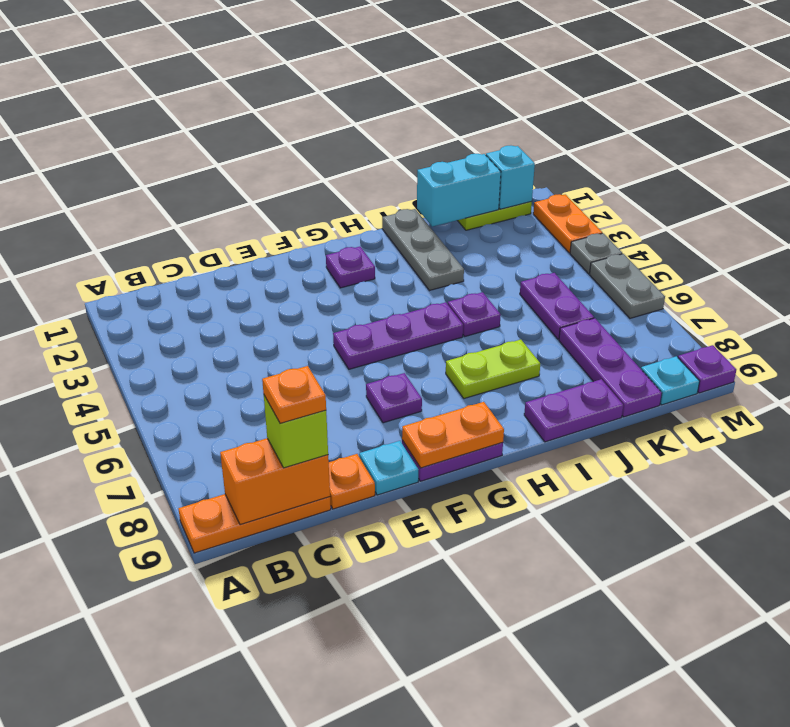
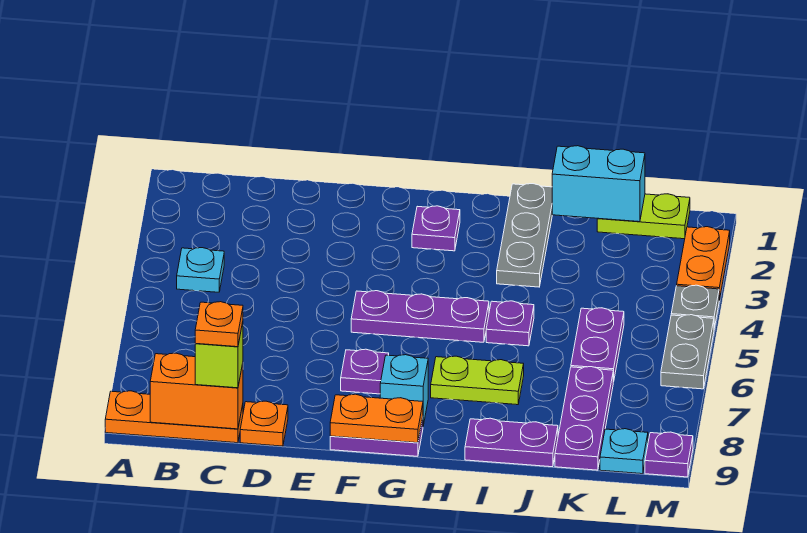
cyan 1x1 plate [359,441,419,495] -> cyan 1x1 plate moved to [177,248,224,292]
cyan 1x1 brick [486,146,535,209] -> cyan 1x1 brick moved to [380,355,428,426]

